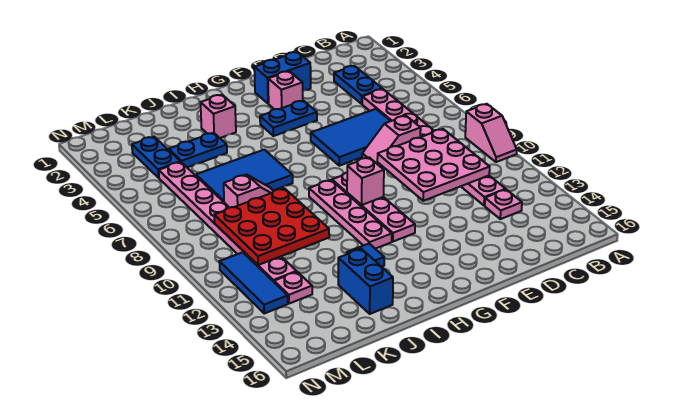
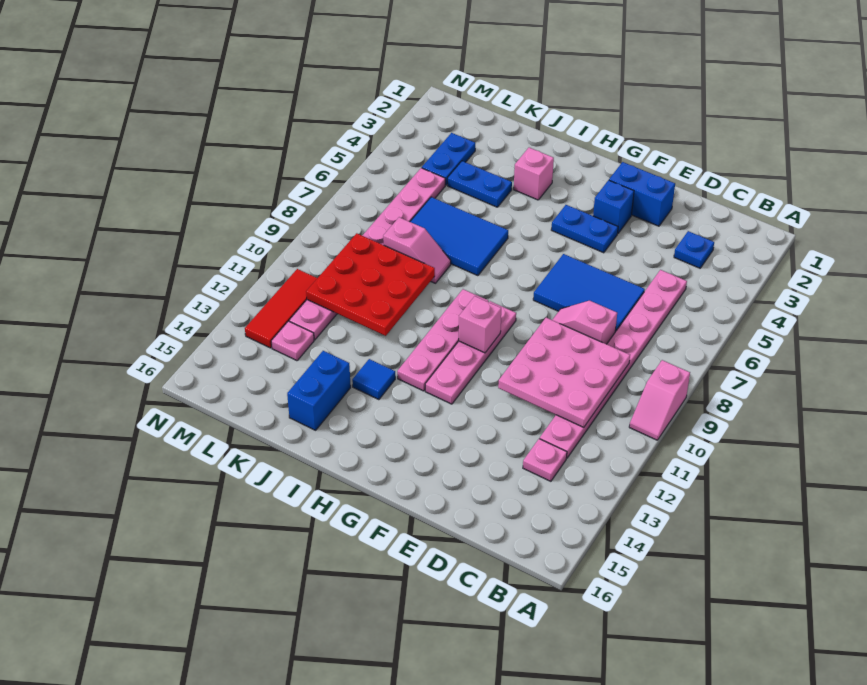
blue 1x2 plate [334,66,382,104] -> blue 1x1 plate [674,231,714,268]
pink 1x1 brick [268,71,303,109] -> blue 1x1 brick [593,180,634,233]
blue 1x3 tile [219,252,288,313] -> red 1x3 tile [245,269,317,348]

